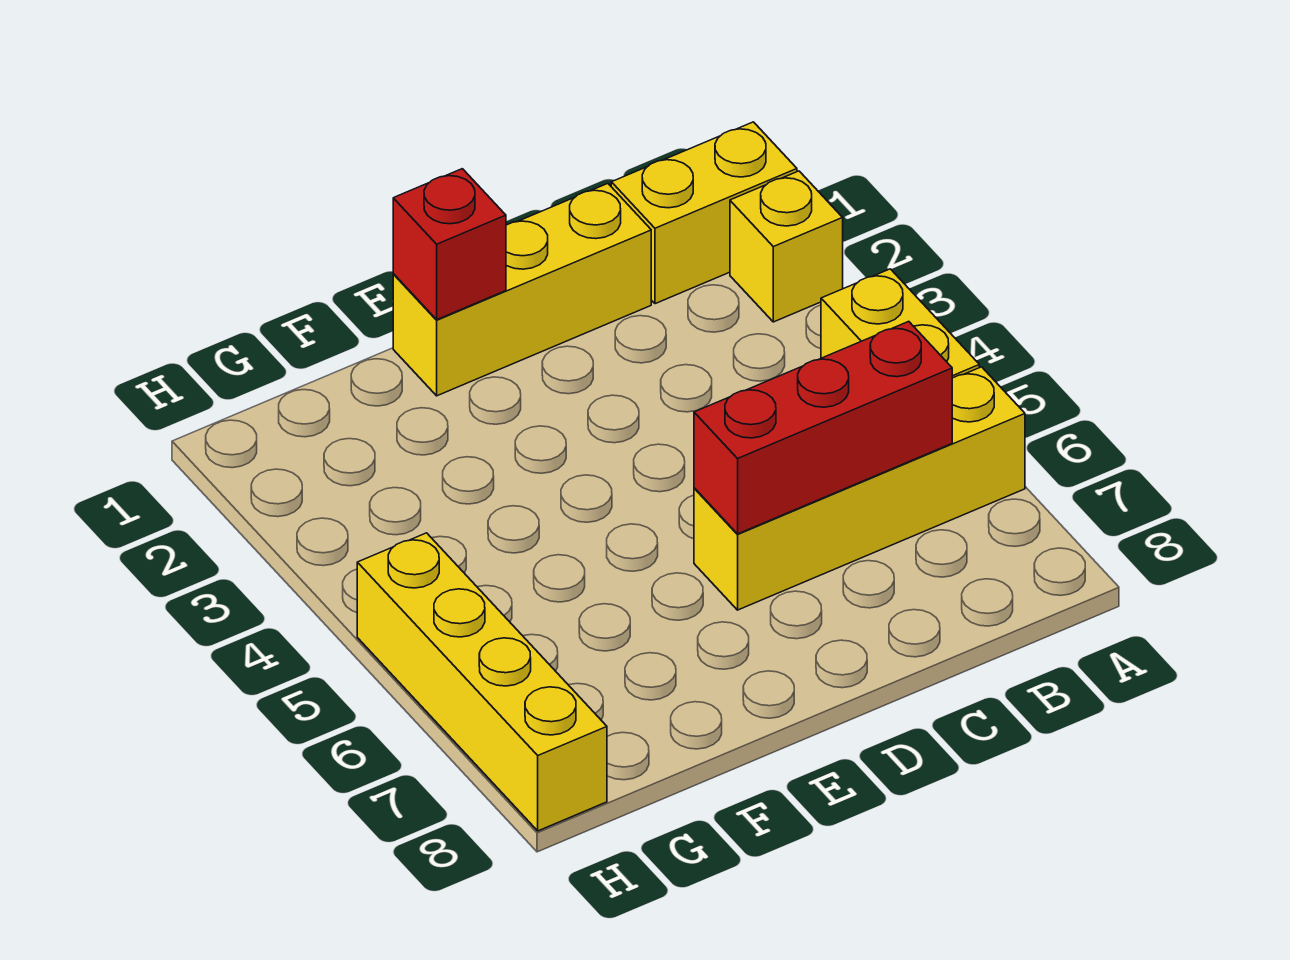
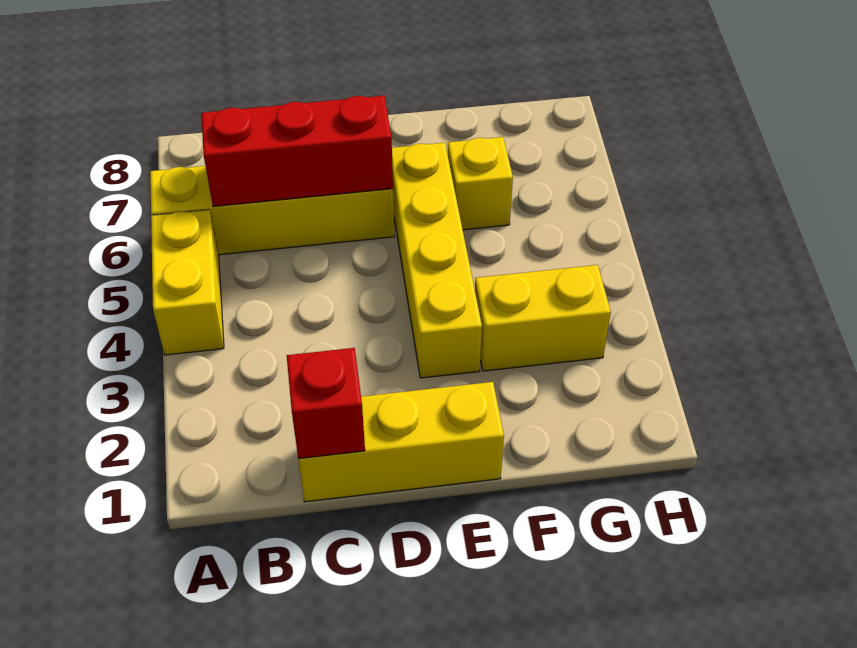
yellow 1x2 brick [611,122,797,304] -> yellow 1x2 brick moved to [475,265,611,371]
yellow 1x1 brick [730,171,843,322] -> yellow 1x1 brick moved to [448,137,513,230]
red 1x1 brick [393,169,506,319] -> red 1x1 brick moved to [287,348,365,459]
yellow 1x4 brick [357,533,607,831] -> yellow 1x4 brick moved to [392,143,482,378]

